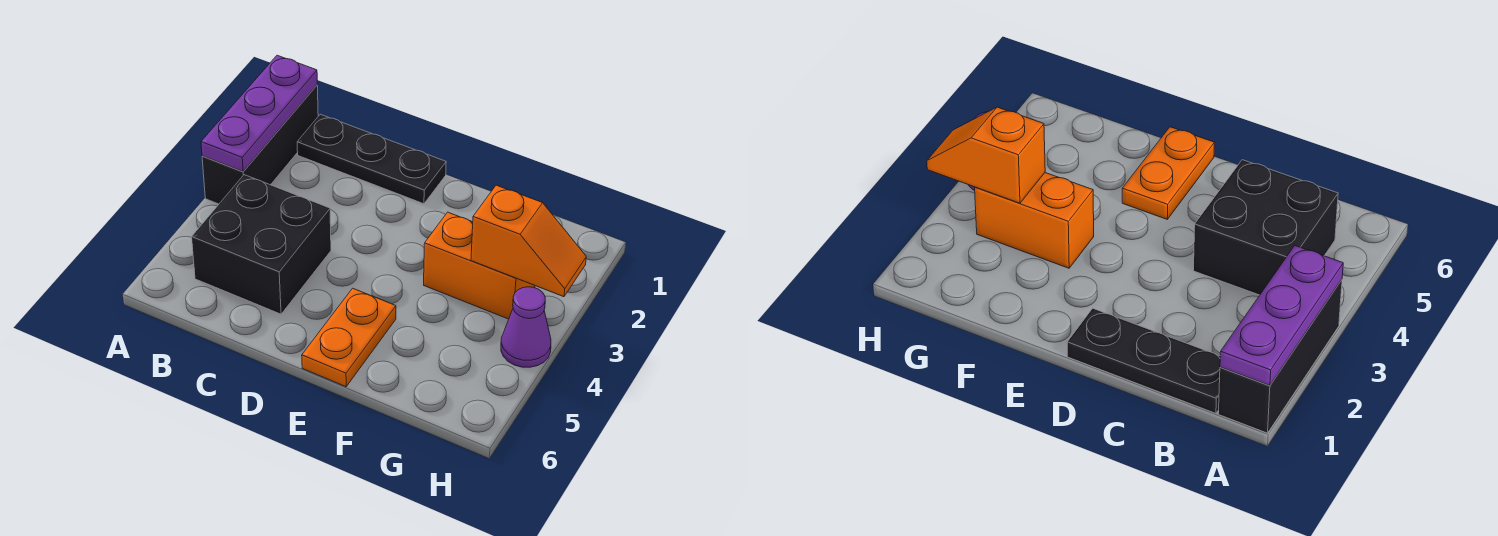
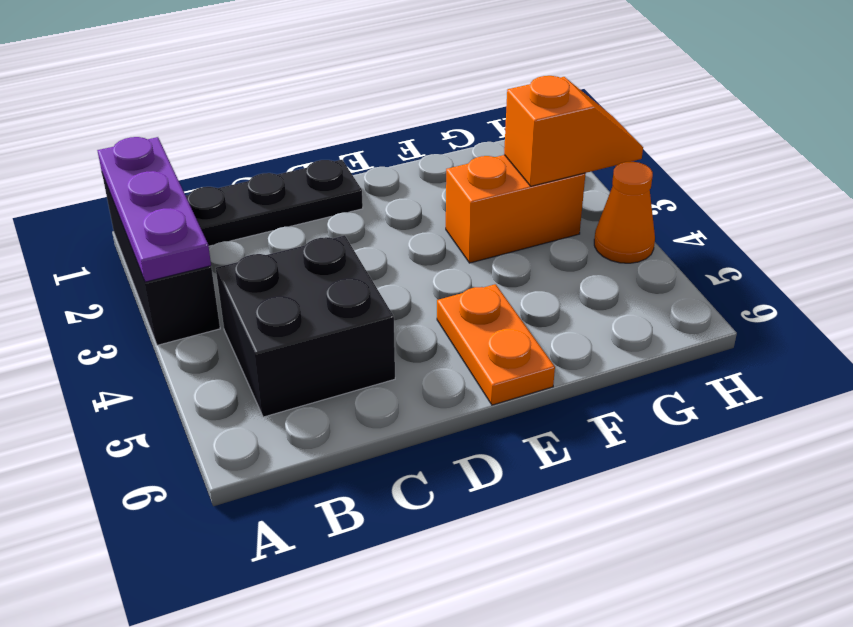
purple 1x1 cone [501,287,551,367] -> orange 1x1 cone [594,162,655,263]

